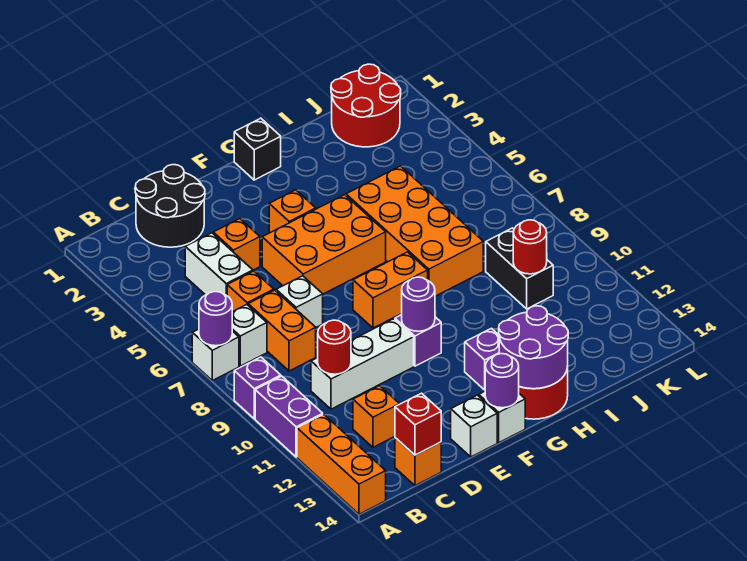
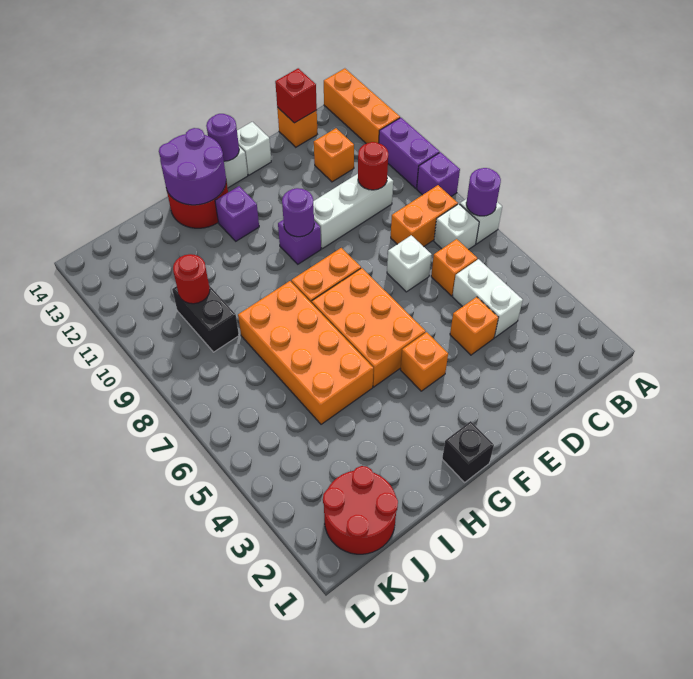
black 2x2 round brick [135,165,205,247] -> none
orange 1x2 brick [248,290,316,371] -> orange 1x2 brick turned to [391,185,458,247]
orange 2x3 brick [262,195,386,294] -> orange 2x3 brick turned to [312,268,426,387]

